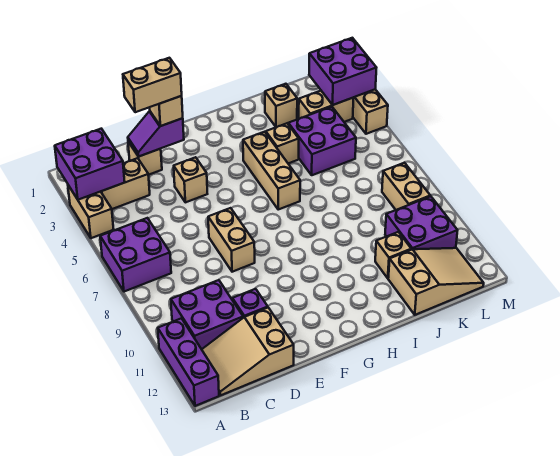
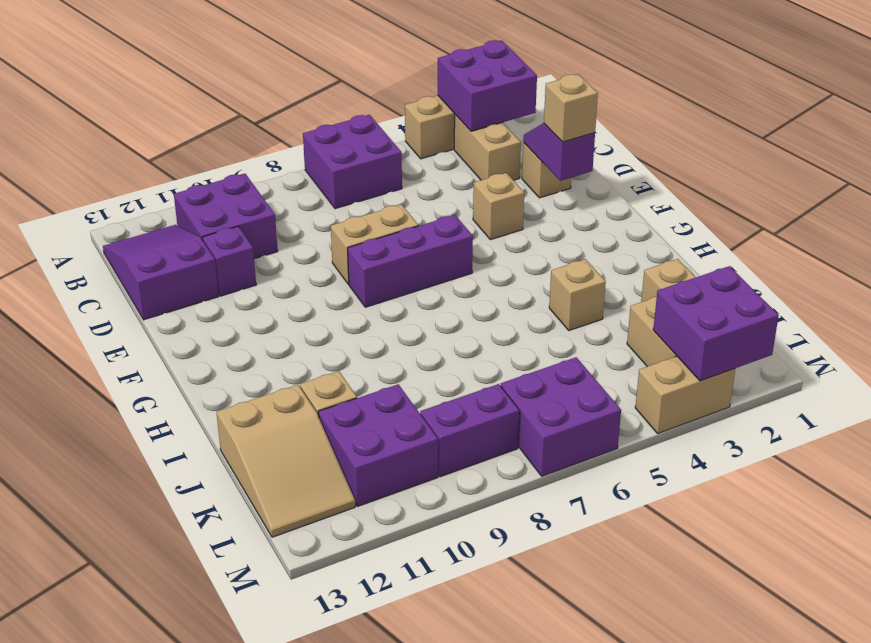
purple 1x3 brick [158,318,219,406] -> purple 1x3 brick moved to [348,215,473,307]
tan 2x3 slope [202,308,294,395] -> purple 2x3 slope [103,225,219,320]
tan 1x2 brick [123,58,182,112] -> none
tan 1x3 brick [243,132,300,209] -> none
purple 2x2 brick [288,107,356,175] -> purple 2x2 brick moved to [501,357,621,476]
tan 1x2 brick [382,163,430,210] -> purple 1x2 brick [420,384,519,477]

